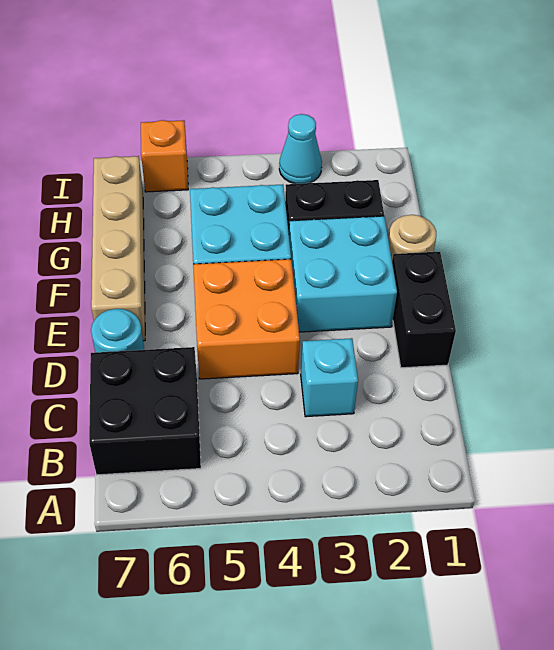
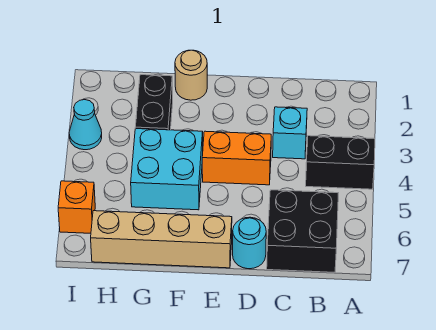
black 1x2 brick [392,252,456,368] -> black 1x2 brick moved to [306,136,375,189]
orange 2x2 brick [193,259,300,379] -> orange 1x2 brick [202,131,271,185]
cyan 2x2 brick [289,216,397,332] -> none

